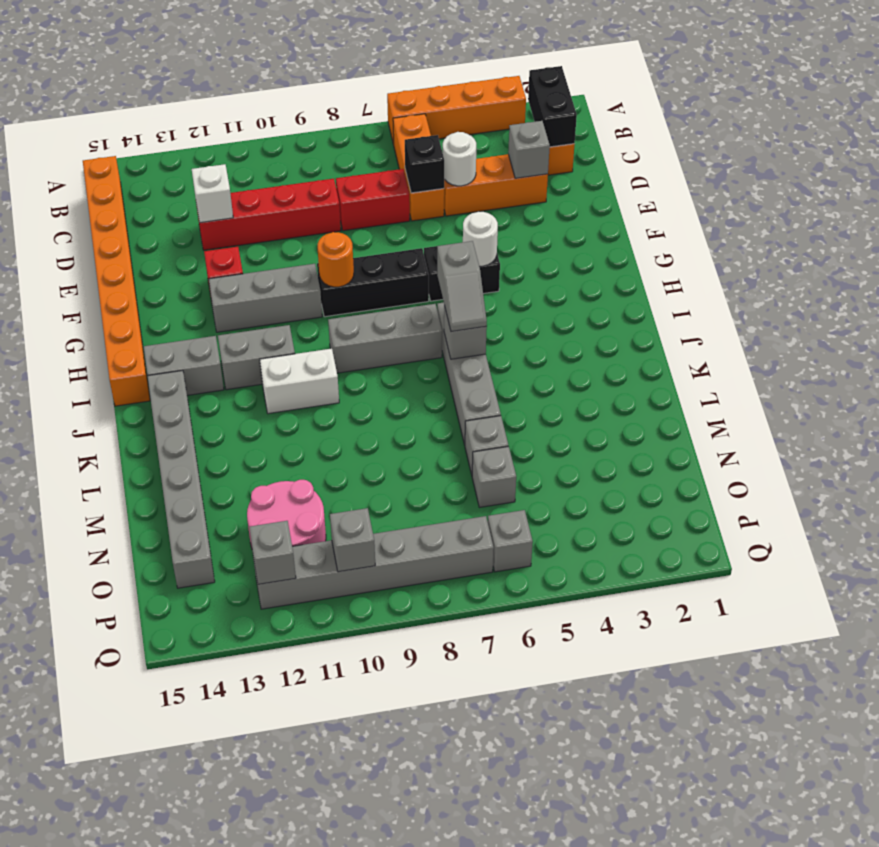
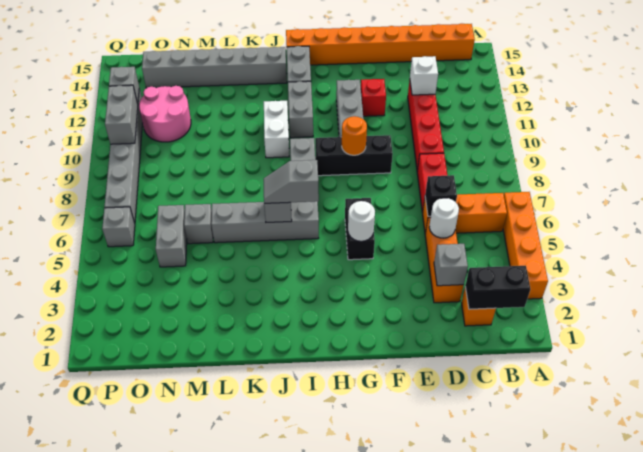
black 1x3 brick [317,248,429,317] -> black 1x3 brick turned to [315,135,393,176]
grey 1x1 brick [472,446,516,507] -> grey 1x2 brick [156,205,187,267]
grey 1x1 brick [330,508,375,572] -> grey 1x2 brick [105,85,138,144]

